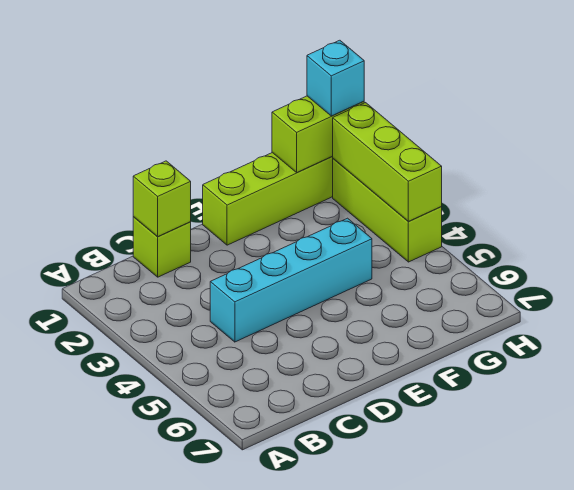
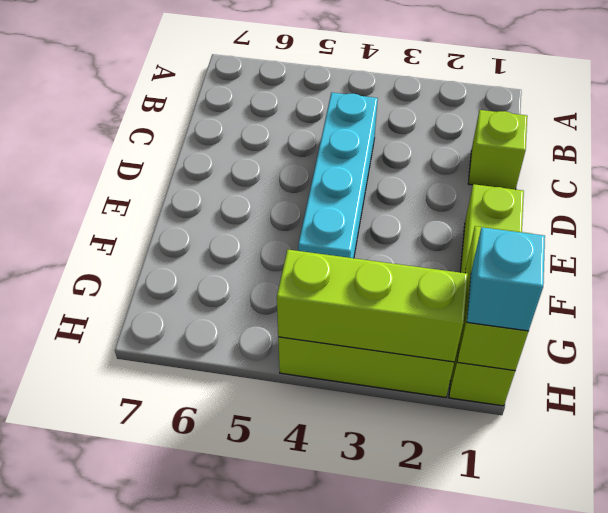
lime 1x1 brick [133,161,191,237] -> none

